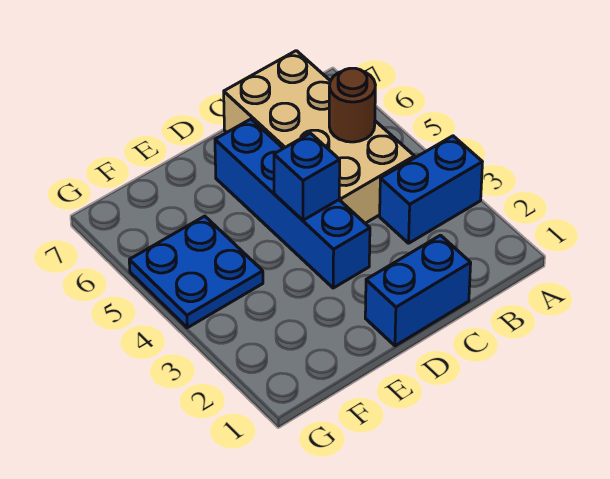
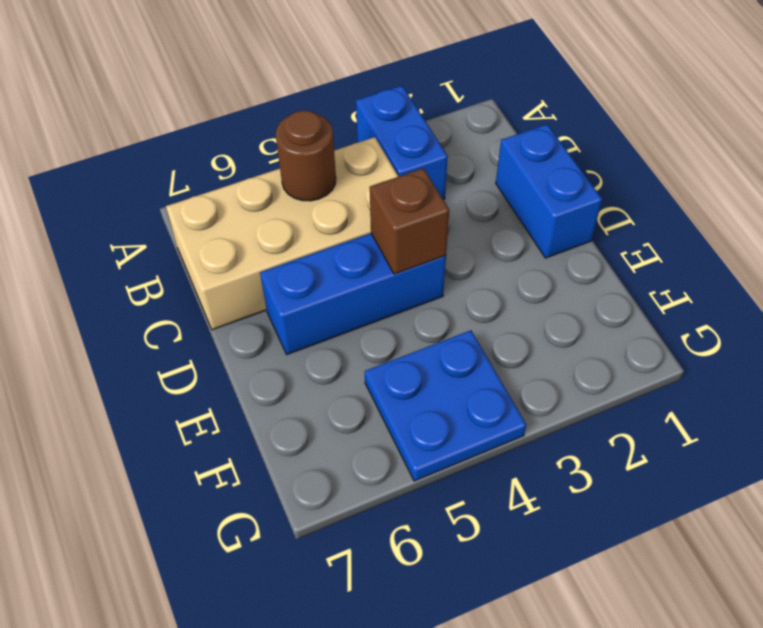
blue 1x4 brick [215,119,370,288] -> blue 1x3 brick [260,233,446,355]
blue 1x1 brick [274,133,340,220] -> brown 1x1 brick [370,168,449,274]

